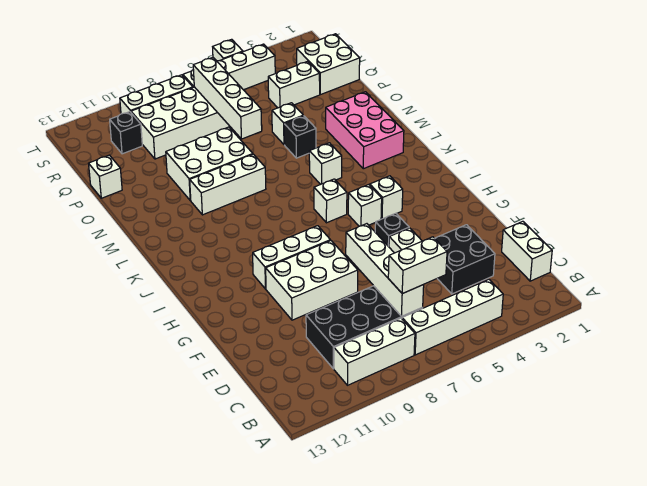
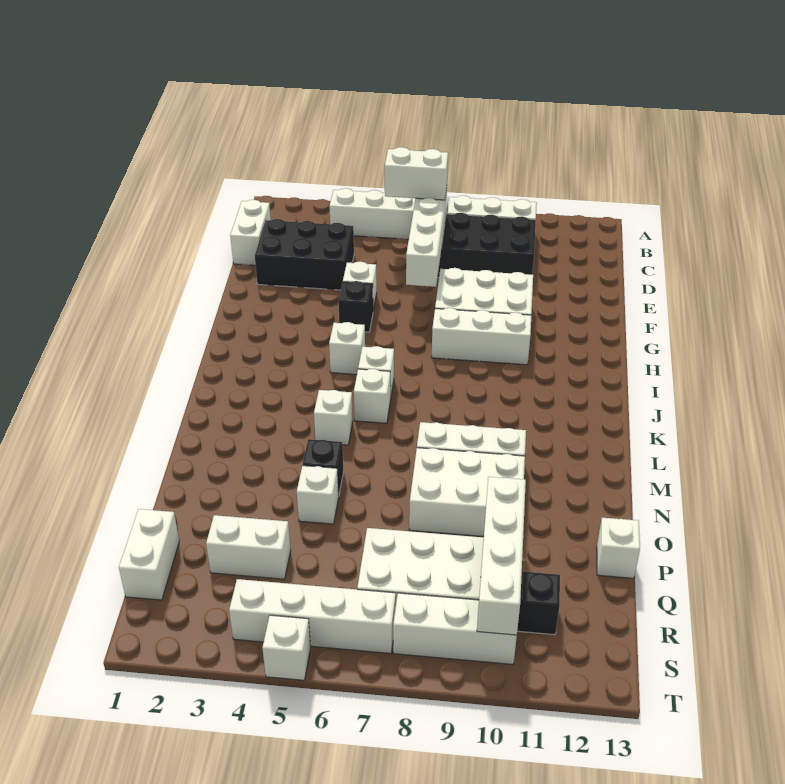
black 2x2 brick [435,225,495,294] -> black 2x3 brick [255,219,354,290]
white 1x1 brick [370,176,403,219] -> white 1x1 brick moved to [354,369,391,423]
pink 2x3 brick [326,92,404,169] -> none
white 1x4 brick [193,58,262,139] -> white 1x4 brick moved to [477,477,526,635]
white 2x2 brick [297,34,360,95] -> white 1x2 brick [119,509,179,600]

